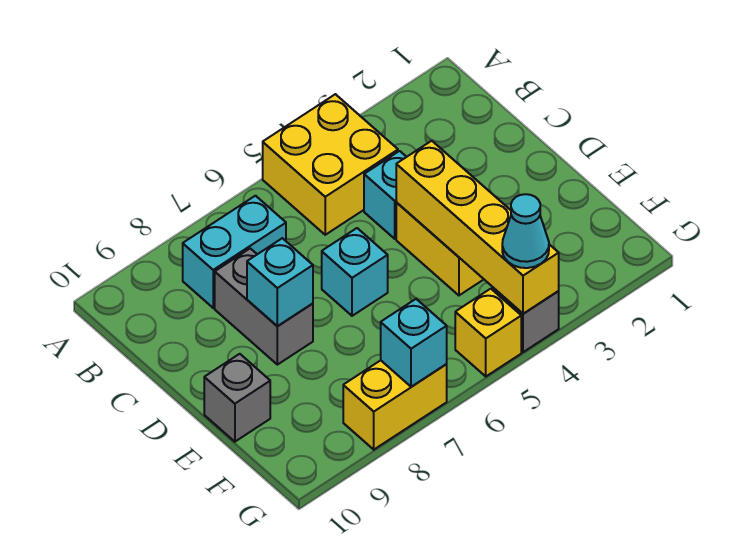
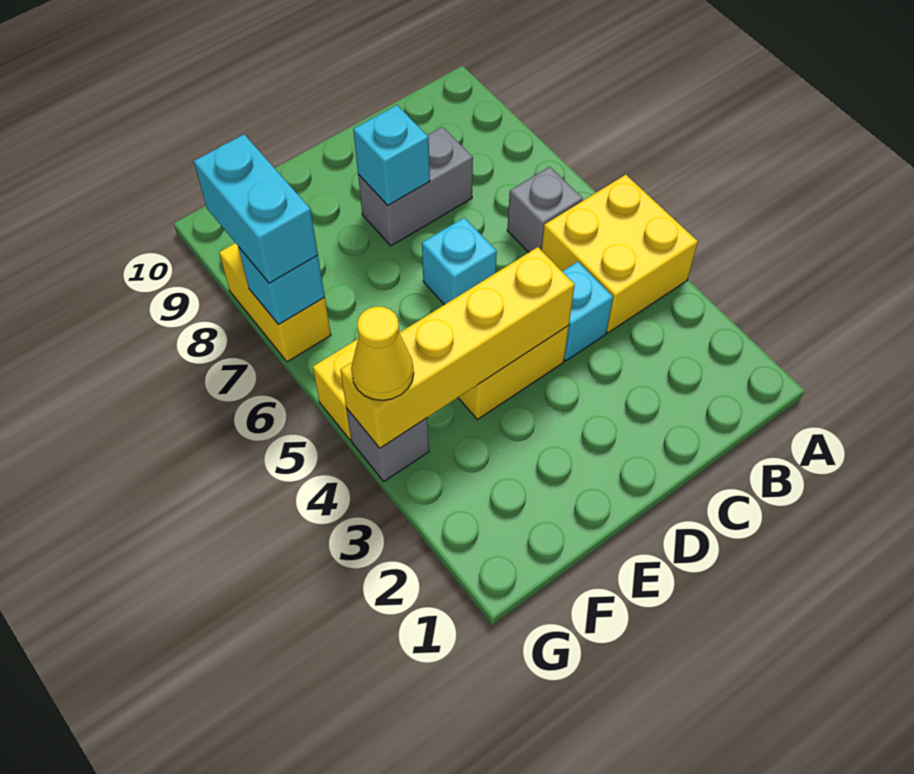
cyan 1x2 brick [183,196,286,308] -> cyan 1x2 brick moved to [194,134,318,283]
grey 1x1 brick [204,354,270,442] -> grey 1x1 brick moved to [507,167,583,252]
cyan 1x1 cone [502,194,549,268] -> yellow 1x1 cone [351,307,414,400]

